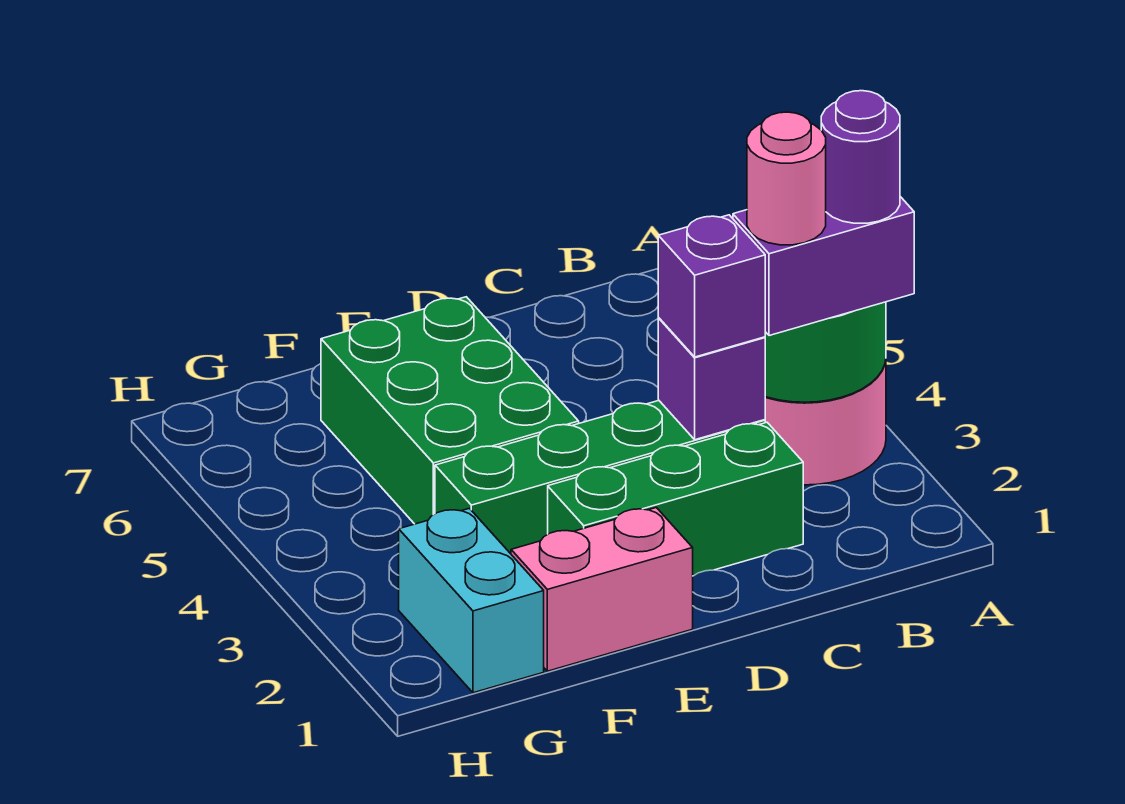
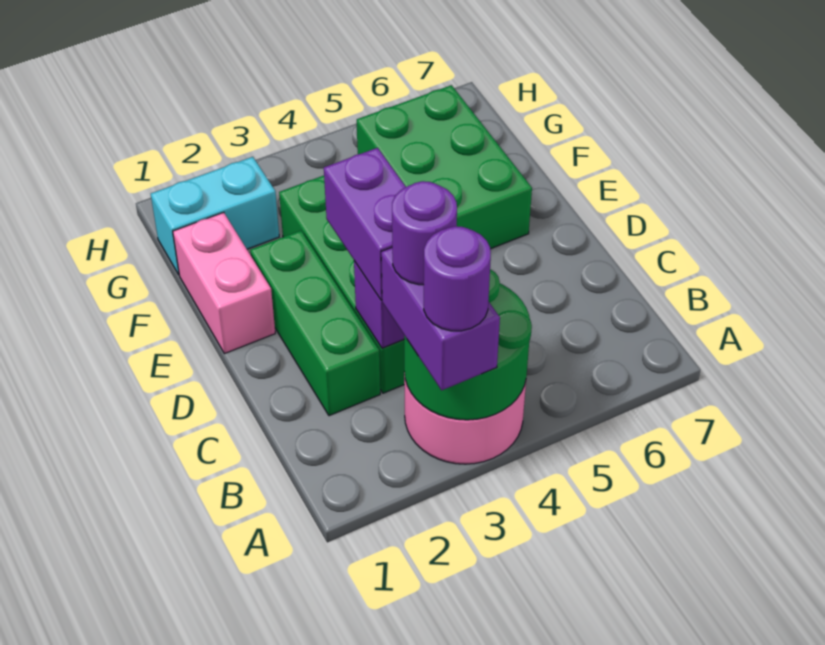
pink 1x1 round brick [747,112,826,245] -> purple 1x1 round brick [392,181,457,285]
purple 1x1 brick [658,215,765,357] -> purple 1x2 brick [324,148,406,300]
green 2x3 brick [321,297,579,524] -> green 2x3 brick turned to [357,85,532,249]

